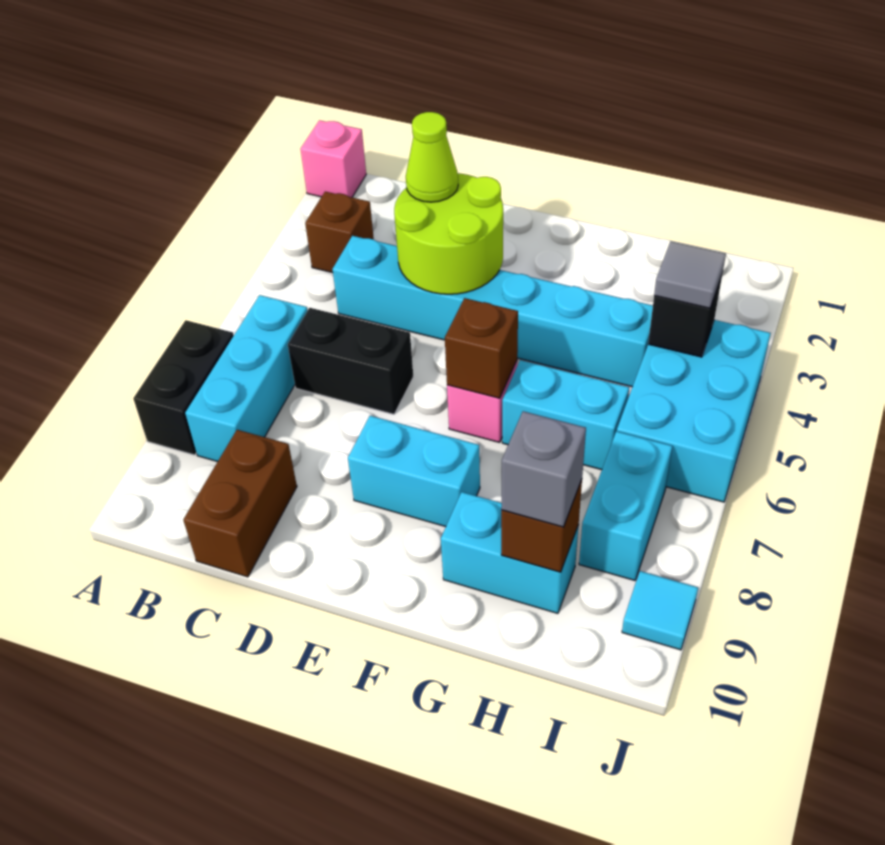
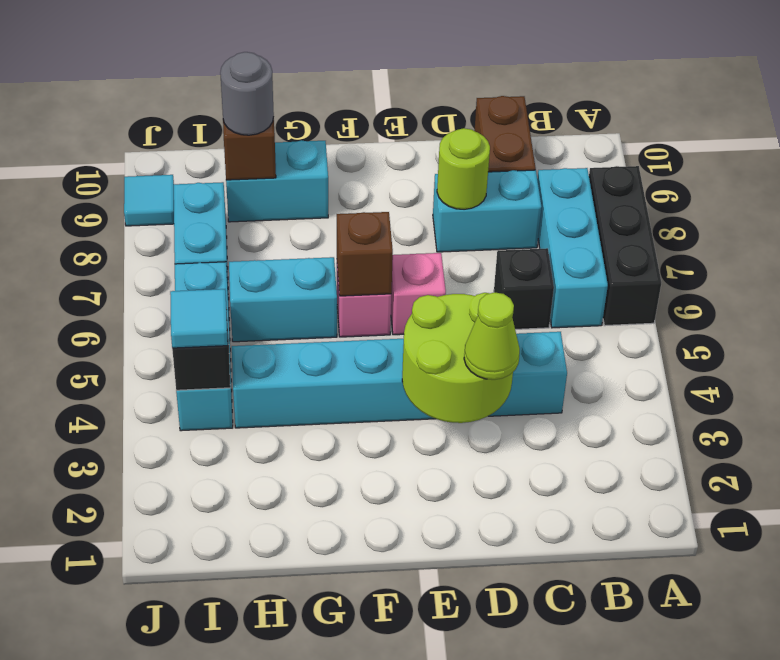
pink 1x1 brick [300,120,366,197] -> pink 1x1 brick moved to [391,253,446,335]
black 1x2 brick [133,320,234,455] -> black 1x3 brick [589,166,661,326]
brown 1x1 brick [305,192,374,273] -> none
black 1x2 brick [288,308,413,414] -> black 1x1 brick [494,248,554,329]
none -> lime 1x1 round brick [437,128,490,209]
cyan 1x2 brick [348,416,480,527] -> cyan 1x2 brick moved to [433,170,541,252]
grey 1x1 brick [501,411,586,527] -> grey 1x1 round brick [220,52,274,135]
cyan 2x3 brick [617,320,771,502] -> cyan 1x3 brick [175,262,233,431]
grey 1x1 tile [654,241,726,308] -> cyan 1x1 tile [170,289,228,348]

